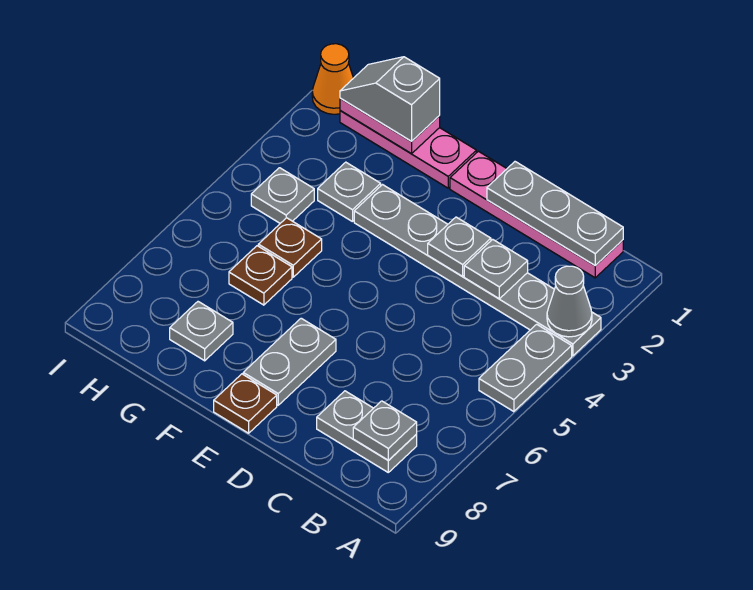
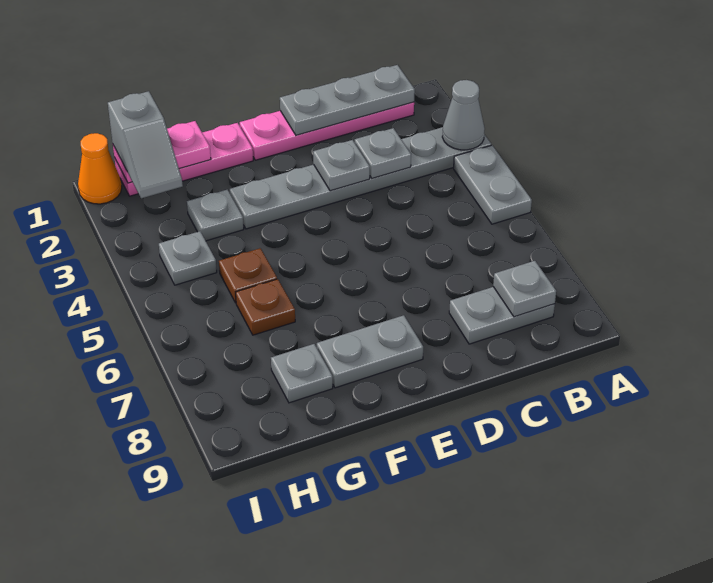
grey 1x2 plate [243,318,336,405] -> grey 1x2 plate turned to [317,315,423,388]
brown 1x1 plate [214,374,277,433] -> none
grey 1x2 slope [340,57,440,141] -> grey 1x2 slope turned to [108,91,183,198]

